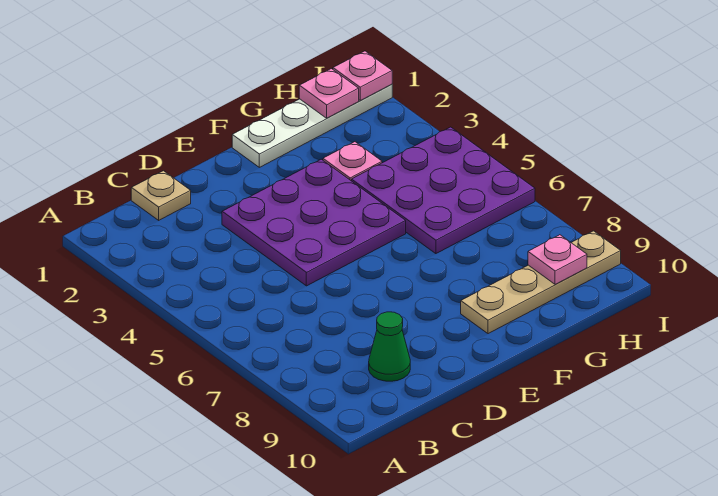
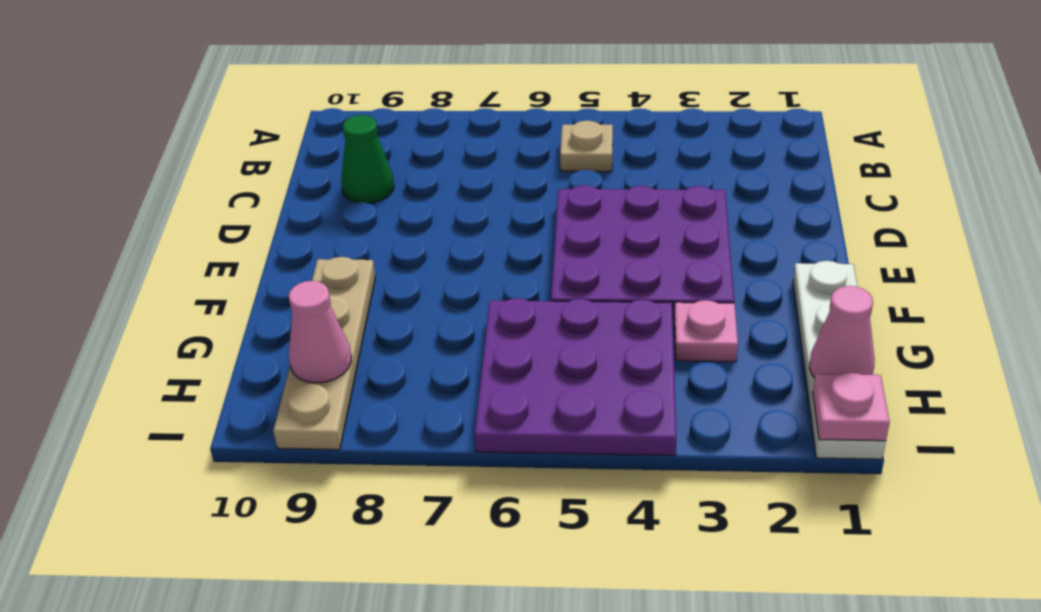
tan 1x1 plate [131,171,191,220] -> tan 1x1 plate moved to [560,121,613,172]
pink 1x1 plate [299,69,359,118] -> pink 1x1 cone [809,286,875,378]
pink 1x1 plate [528,235,587,284] -> pink 1x1 cone [288,281,351,383]

